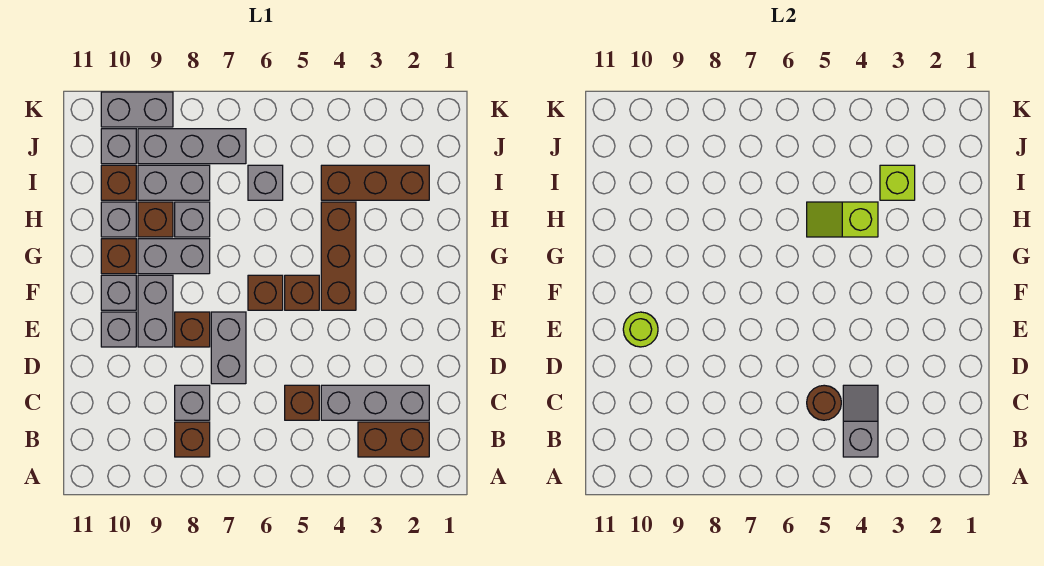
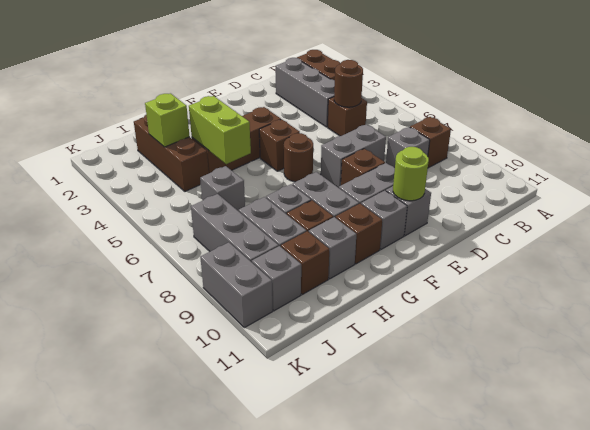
grey 1x2 slope [843,385,878,457] -> none
brown 1x1 brick [248,275,283,310] -> brown 1x1 round brick [284,133,313,182]
lime 1x2 slope [807,202,878,237] -> lime 1x2 brick [189,96,251,164]

